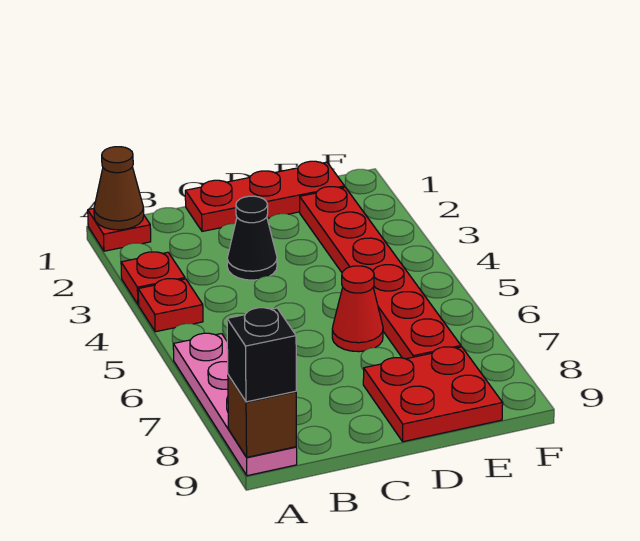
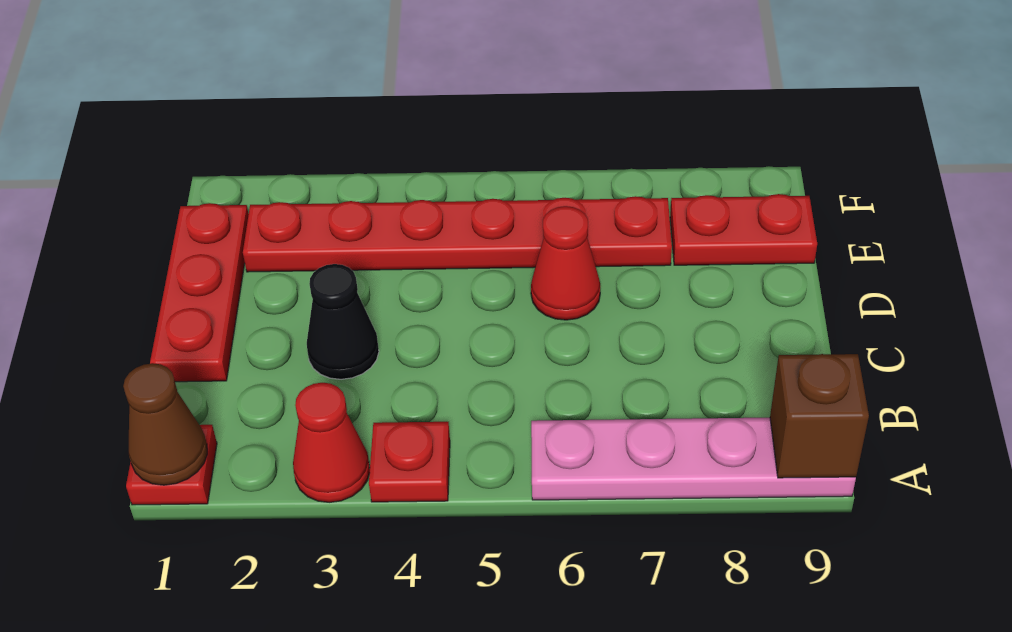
red 1x1 plate [121,252,185,304] -> red 1x1 cone [293,383,370,502]
black 1x1 brick [227,308,296,402] -> none
red 2x2 plate [363,347,503,442] -> red 1x2 plate [670,194,817,265]

